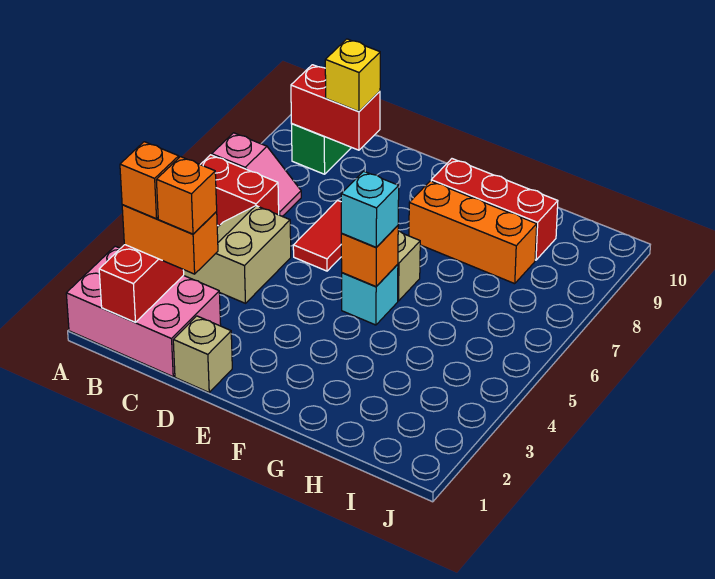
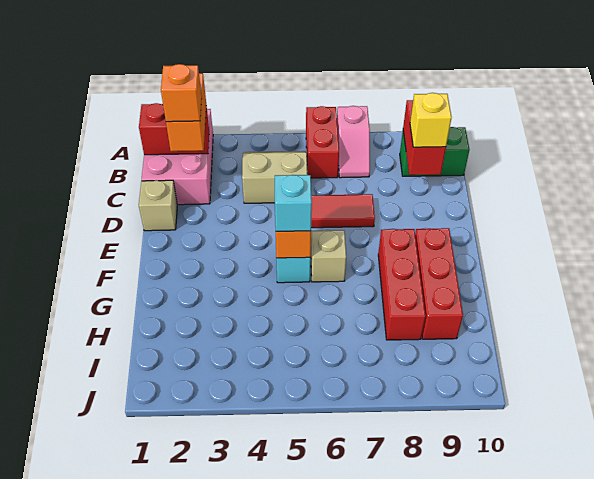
orange 1x1 brick [120,142,179,219] -> none
orange 1x3 brick [409,181,537,284] -> red 1x3 brick [378,229,426,340]

